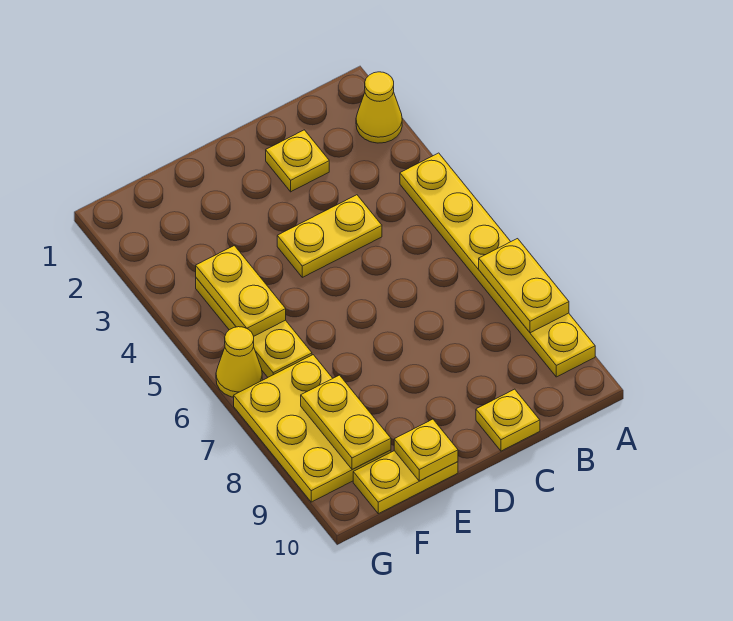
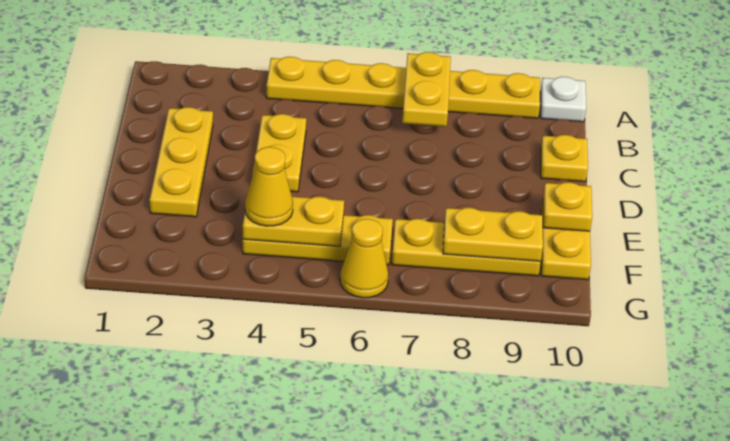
yellow 1x1 cone [356,72,402,143] -> yellow 1x1 cone moved to [245,147,293,226]
yellow 1x2 plate [479,239,569,333] -> yellow 1x2 plate turned to [402,52,451,127]
none -> white 1x1 plate [540,77,586,122]
yellow 1x1 plate [266,130,329,192] -> yellow 1x3 plate [150,107,213,217]
yellow 2x3 plate [234,355,391,502] -> yellow 1x3 plate [392,219,541,276]

